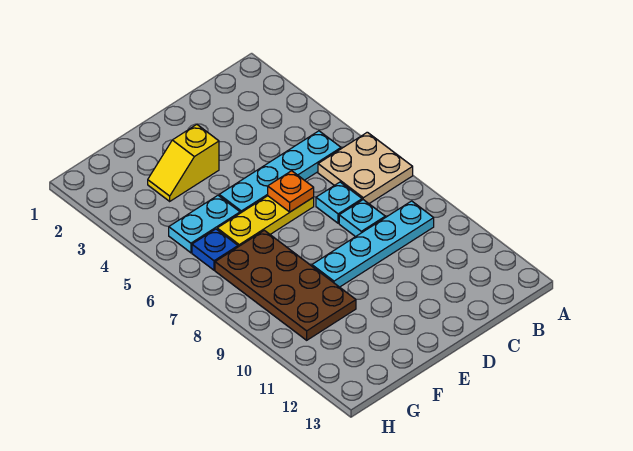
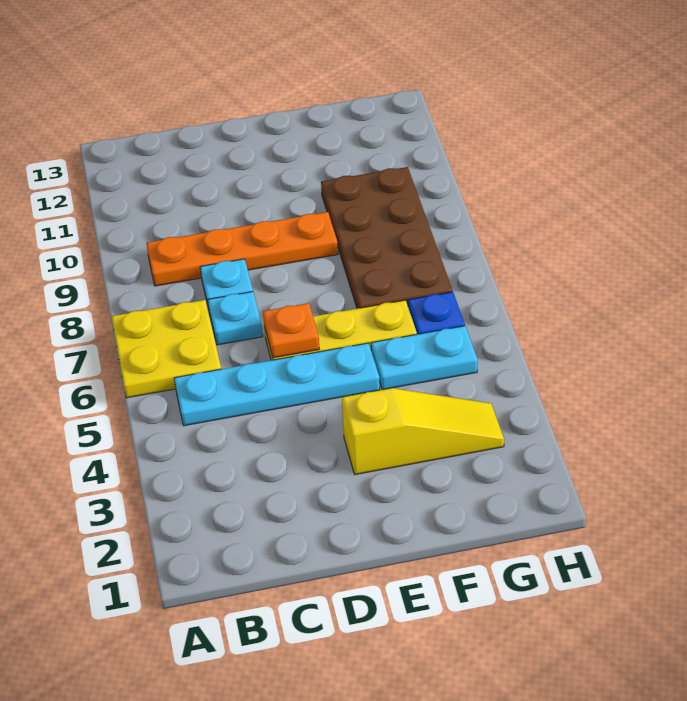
tan 2x2 plate [318,132,413,203] -> yellow 2x2 plate [111,300,221,398]
cyan 1x4 plate [312,201,434,287] -> orange 1x4 plate [146,212,338,286]
yellow 1x2 slope [148,125,219,201] -> yellow 1x3 slope [342,388,504,475]

